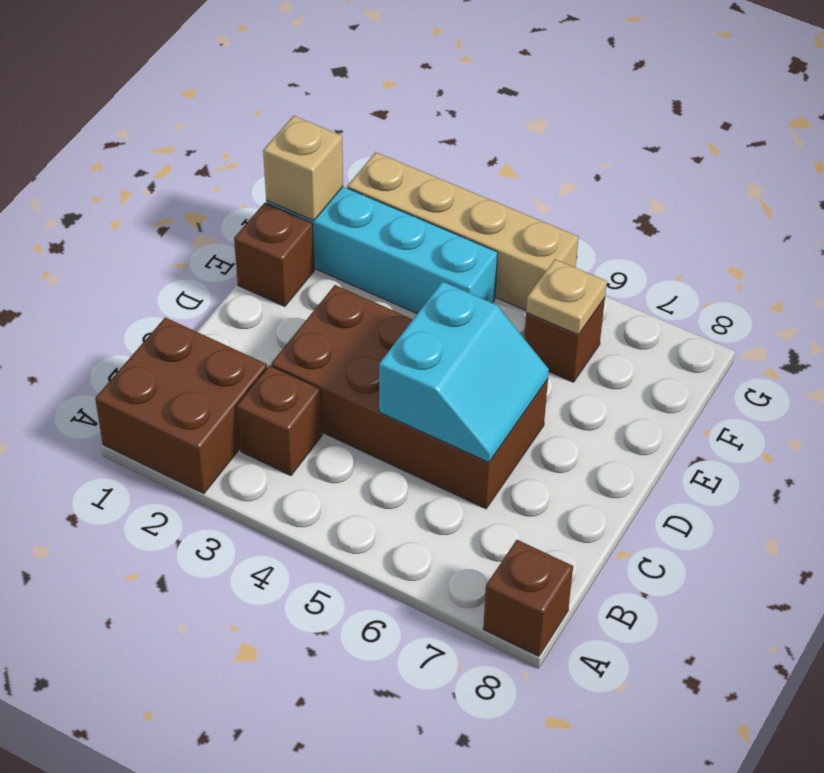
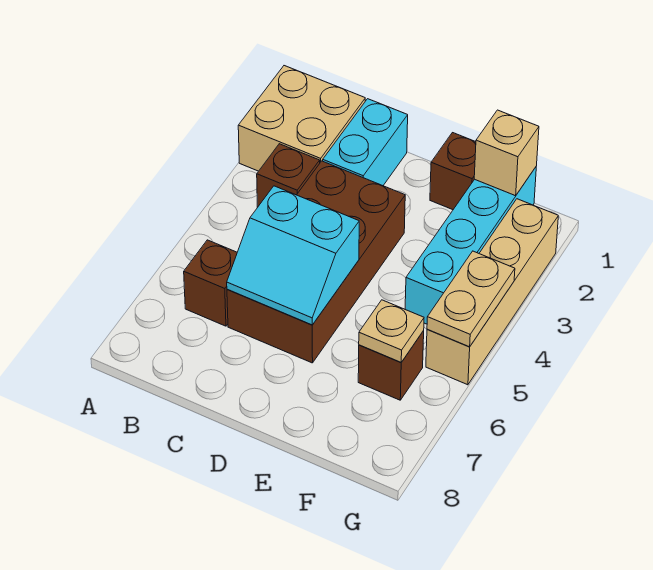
brown 2x2 brick [95,318,267,494] -> tan 2x2 brick [238,66,365,171]
brown 1x1 brick [483,540,573,656] -> brown 1x1 brick moved to [184,240,237,326]
none -> cyan 1x2 brick [323,99,408,186]
none -> tan 1x2 plate [427,251,515,347]

